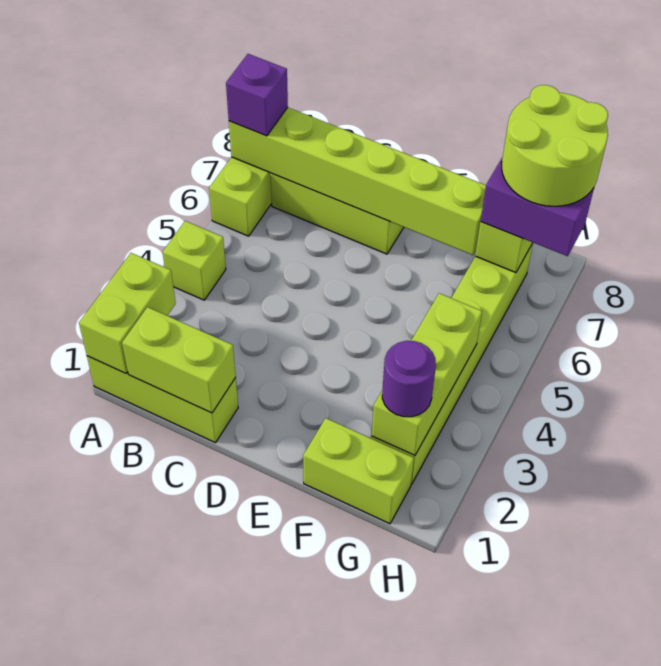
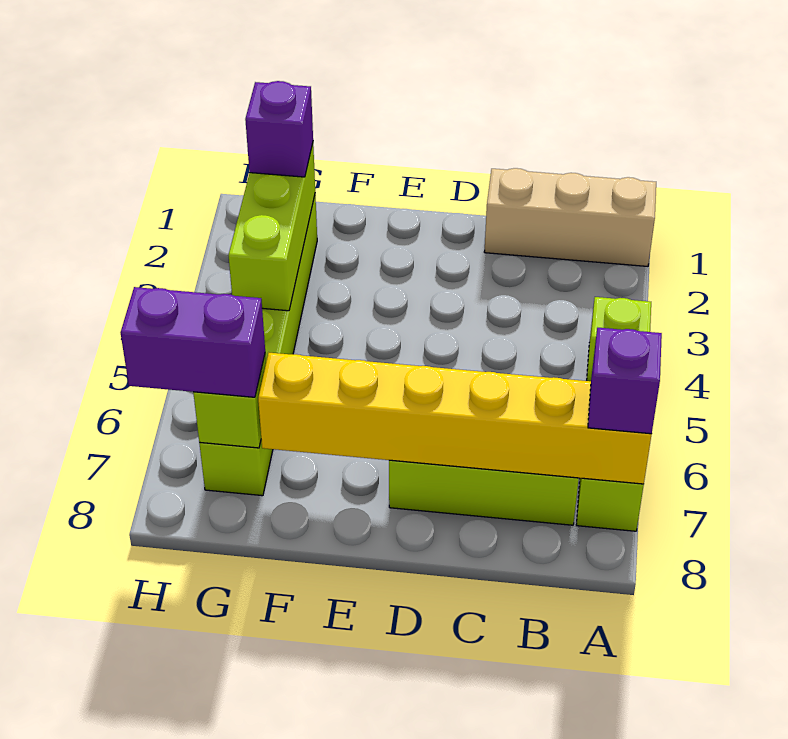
lime 1x3 brick [87,356,238,443] -> tan 1x3 brick [484,168,656,266]
lime 1x2 brick [79,253,176,373] -> none
lime 1x6 brick [229,107,486,255] -> yellow 1x6 brick [258,353,652,484]
lime 1x2 brick [122,307,236,413] -> none
lime 1x2 brick [303,418,414,524] -> none
purple 1x1 round brick [382,341,436,417] -> purple 1x1 brick [245,81,313,177]
lime 2x2 round brick [502,85,608,206] -> none

